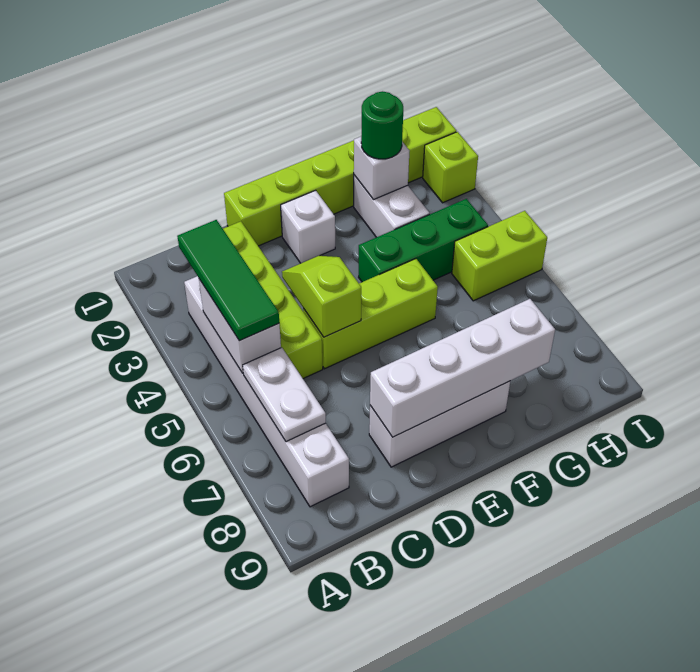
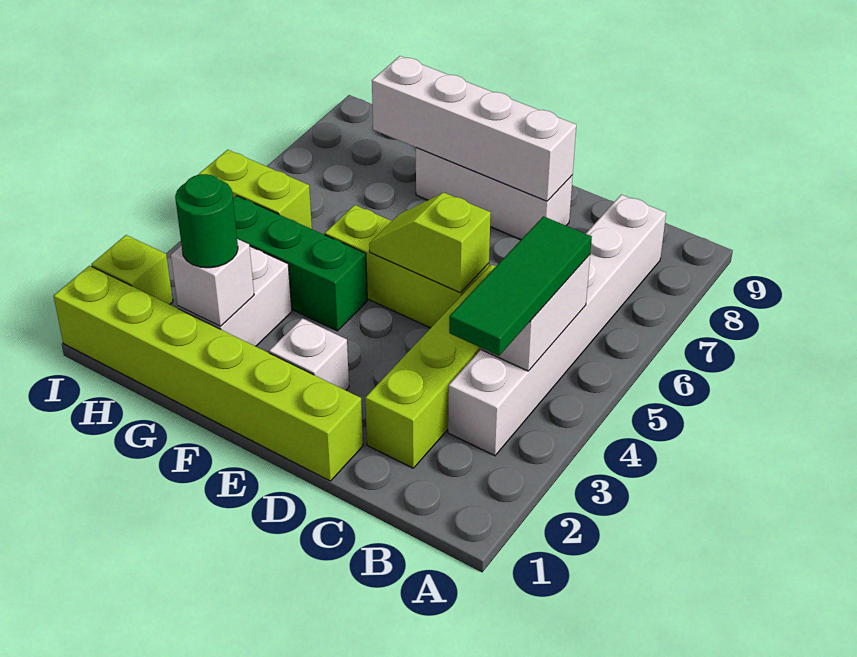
white 1x2 plate [243,348,326,442] -> none
lime 1x2 slope [282,256,361,337] -> lime 1x2 slope turned to [369,193,491,292]

